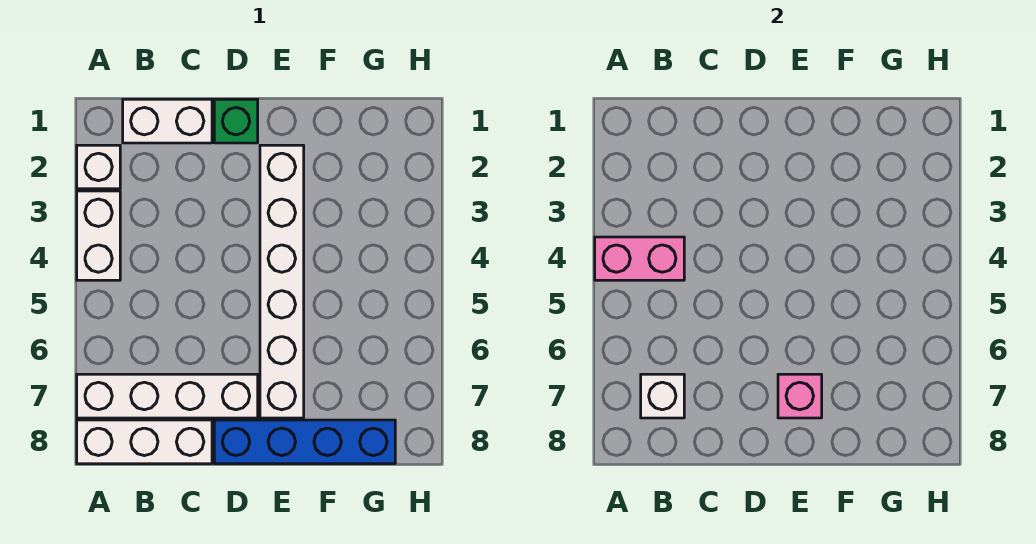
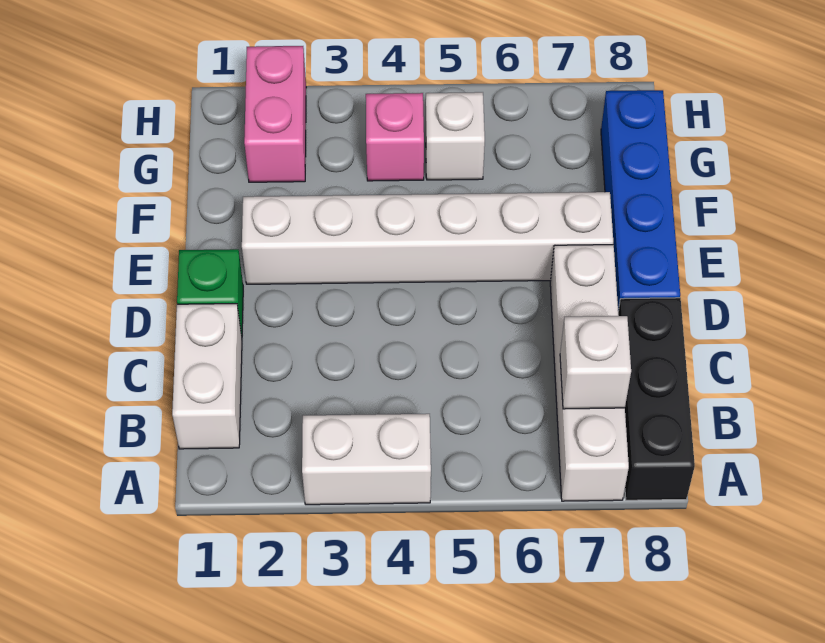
white 1x1 brick [77,145,120,189] -> white 1x1 brick moved to [426,92,485,180]
pink 1x2 brick [595,237,684,280] -> pink 1x2 brick moved to [244,46,306,182]
white 1x3 brick [77,420,212,464] -> black 1x3 brick [618,298,695,500]
pink 1x1 brick [778,374,822,418] -> pink 1x1 brick moved to [366,93,424,181]

